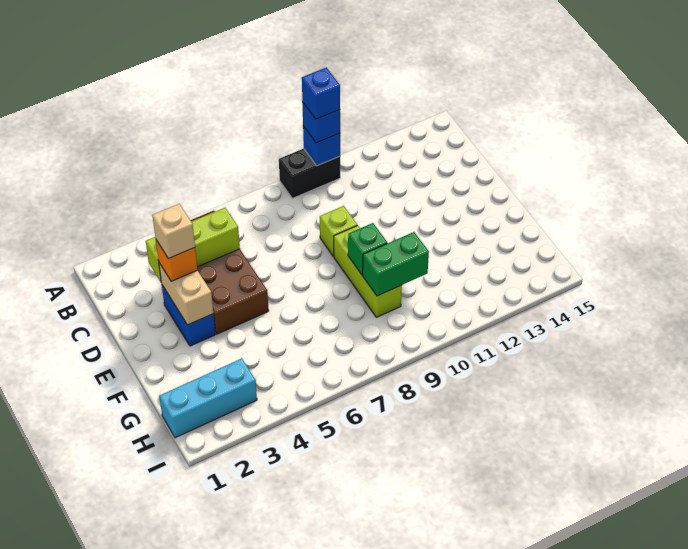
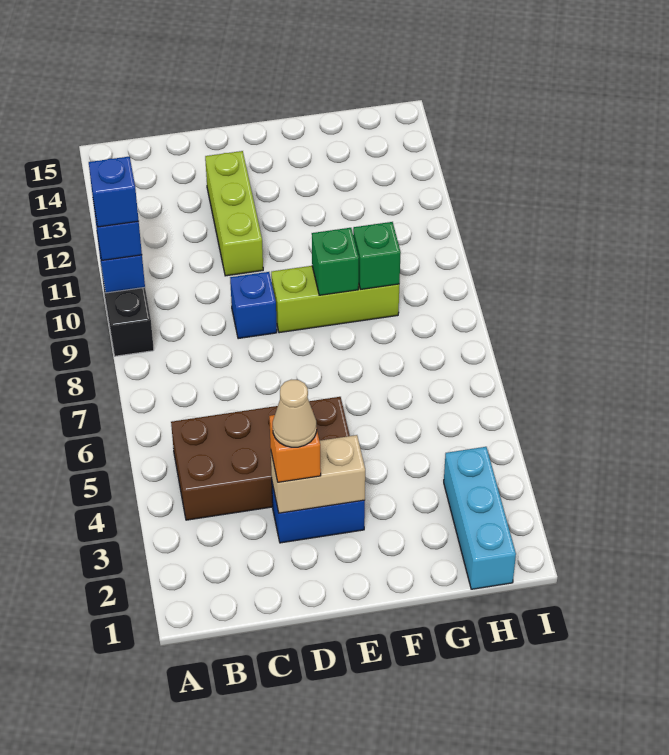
lime 1x3 brick [146,208,240,282] -> lime 1x3 brick moved to [205,151,263,276]
tan 1x1 brick [152,204,195,259] -> tan 1x1 cone [273,380,317,447]
lime 1x1 brick [320,206,357,256] -> blue 1x1 brick [230,272,277,339]
green 1x2 brick [363,232,429,296] -> green 1x1 brick [353,222,401,289]

